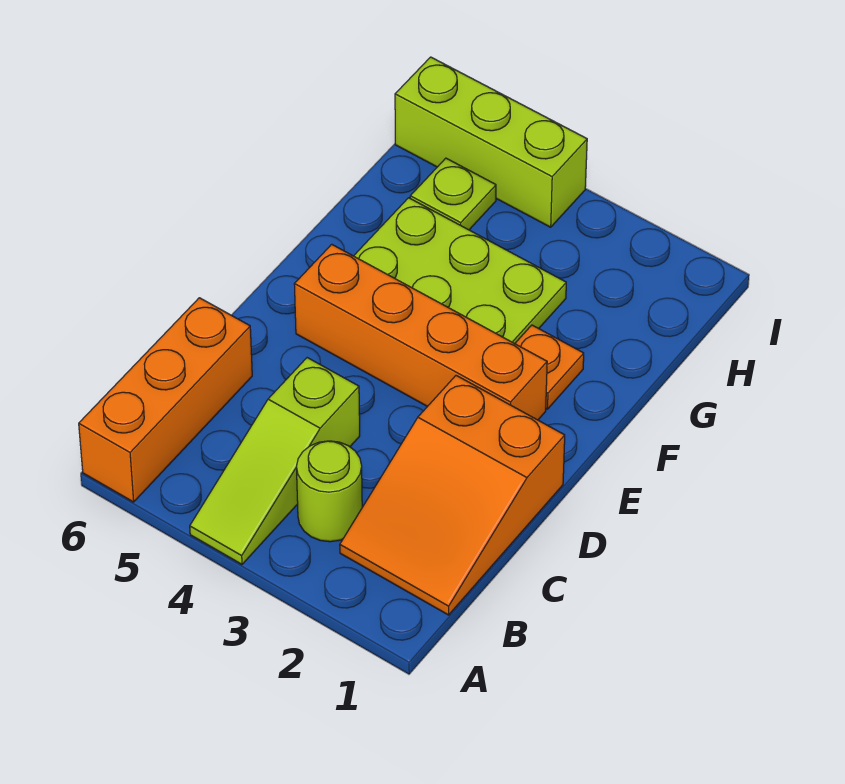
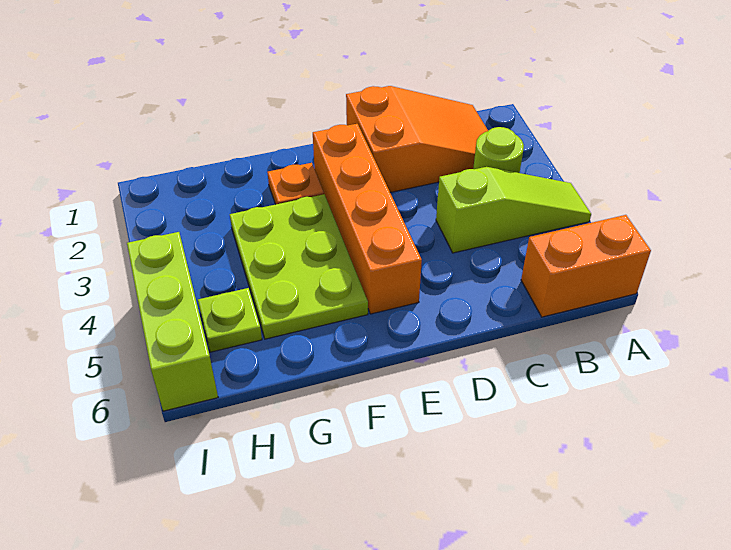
orange 1x3 brick [79,298,252,502] -> orange 1x2 brick [521,215,651,317]

